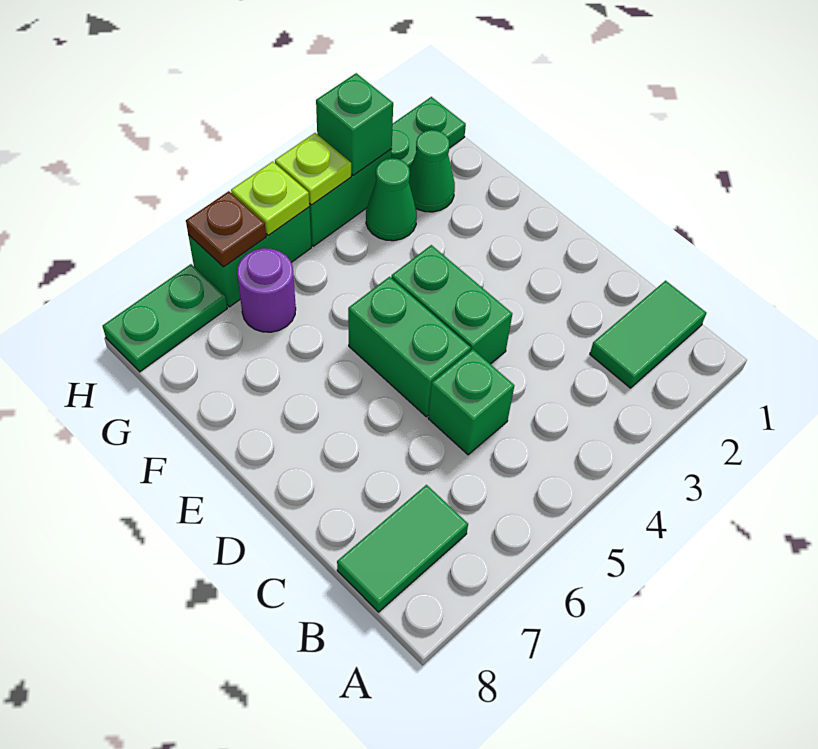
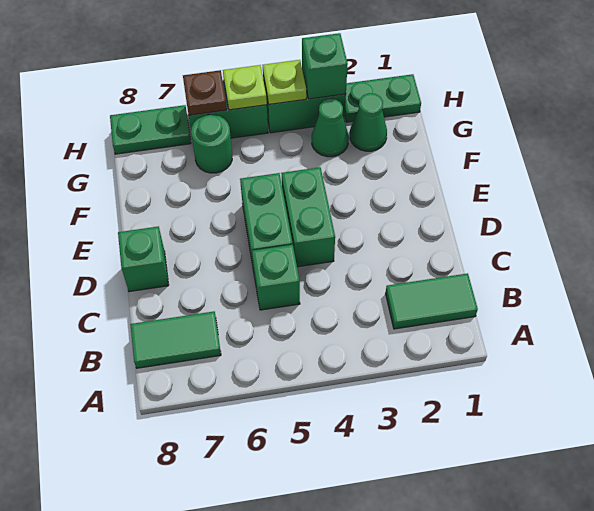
none -> green 1x1 brick [118,226,169,292]
purple 1x1 round brick [237,248,296,332] -> green 1x1 round brick [191,115,232,173]

